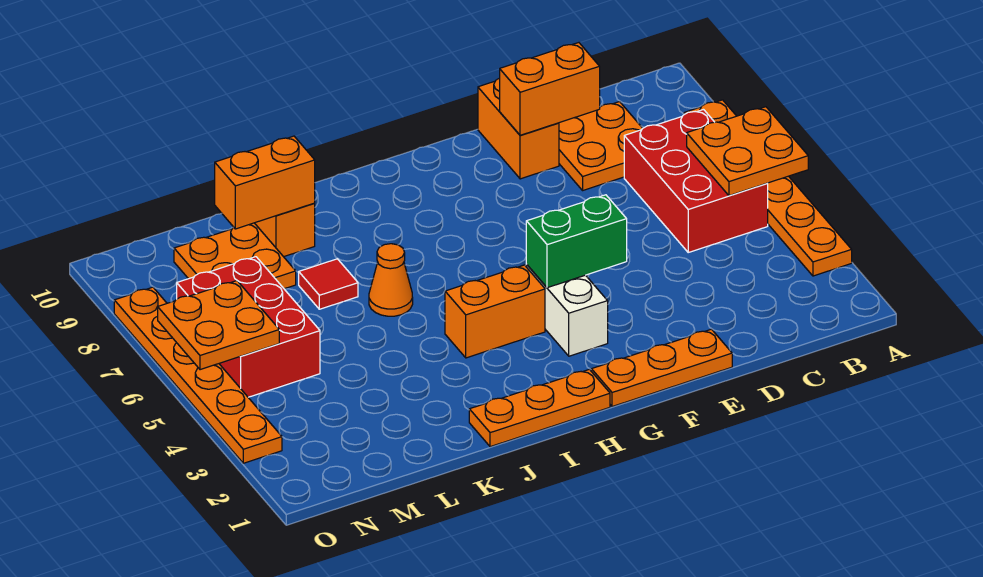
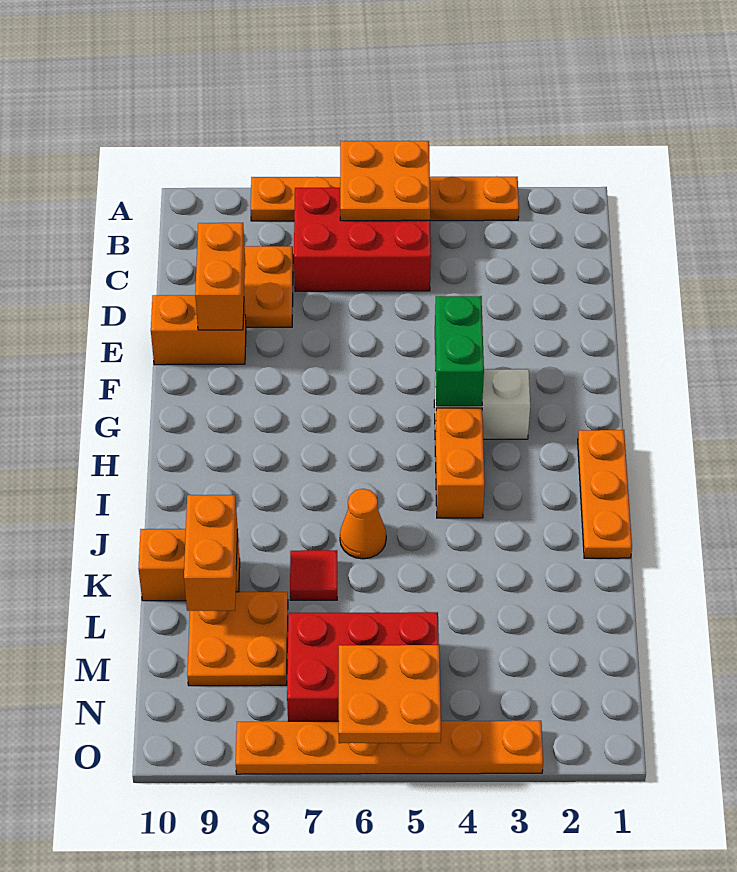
orange 1x3 plate [591,329,732,407] -> none

